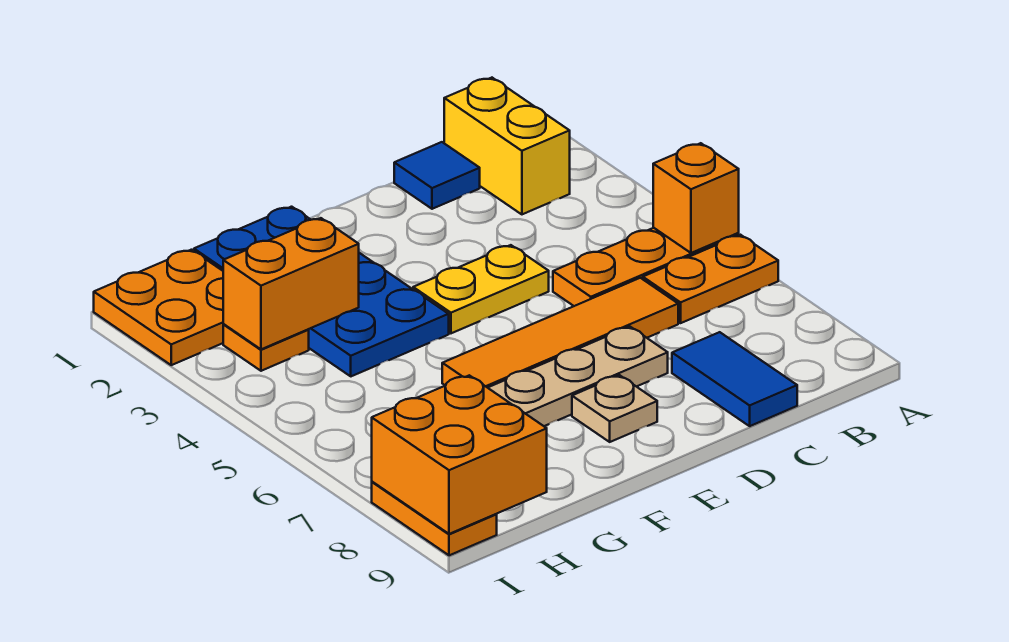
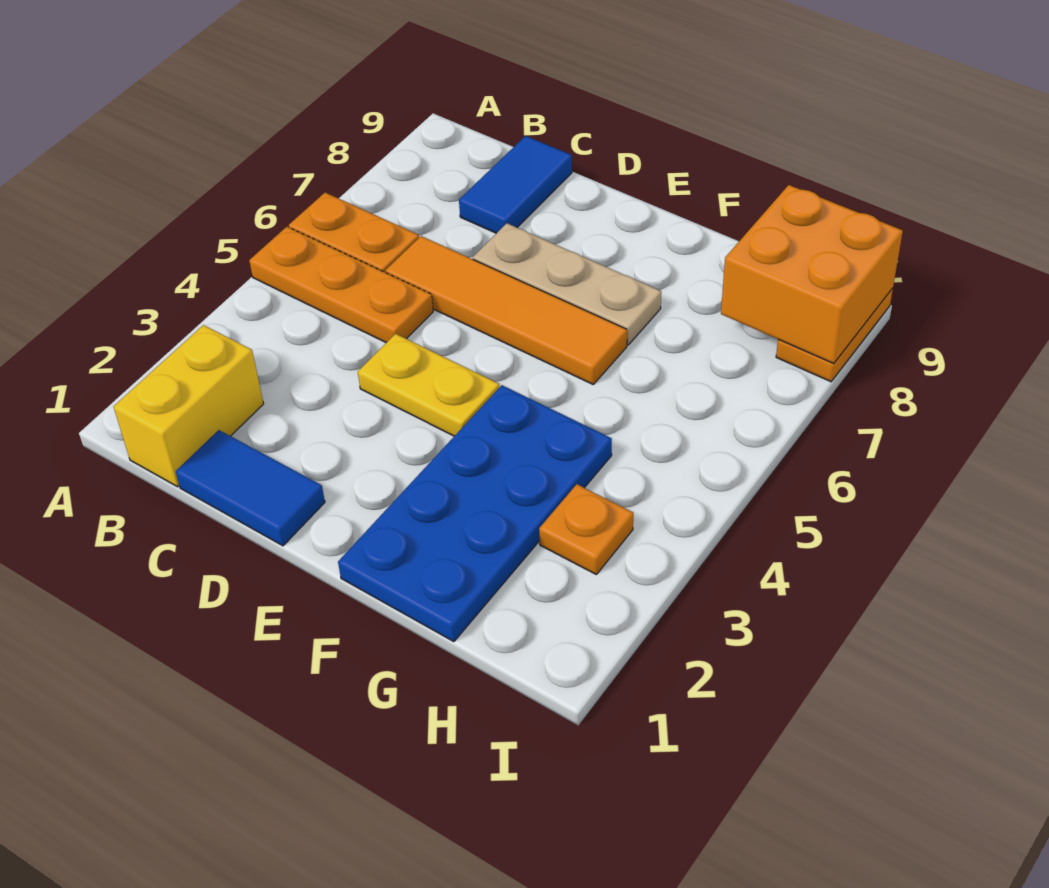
orange 1x1 brick [653,143,739,253] -> none
blue 1x1 tile [394,142,480,209] -> blue 1x2 tile [176,430,325,546]
tan 1x1 plate [572,375,657,442] -> none
orange 1x2 brick [223,218,359,349] -> none
orange 2x2 plate [94,250,224,365] -> none

